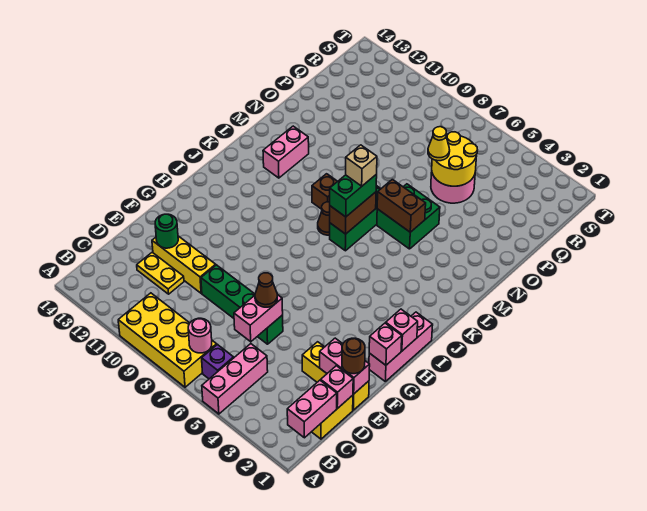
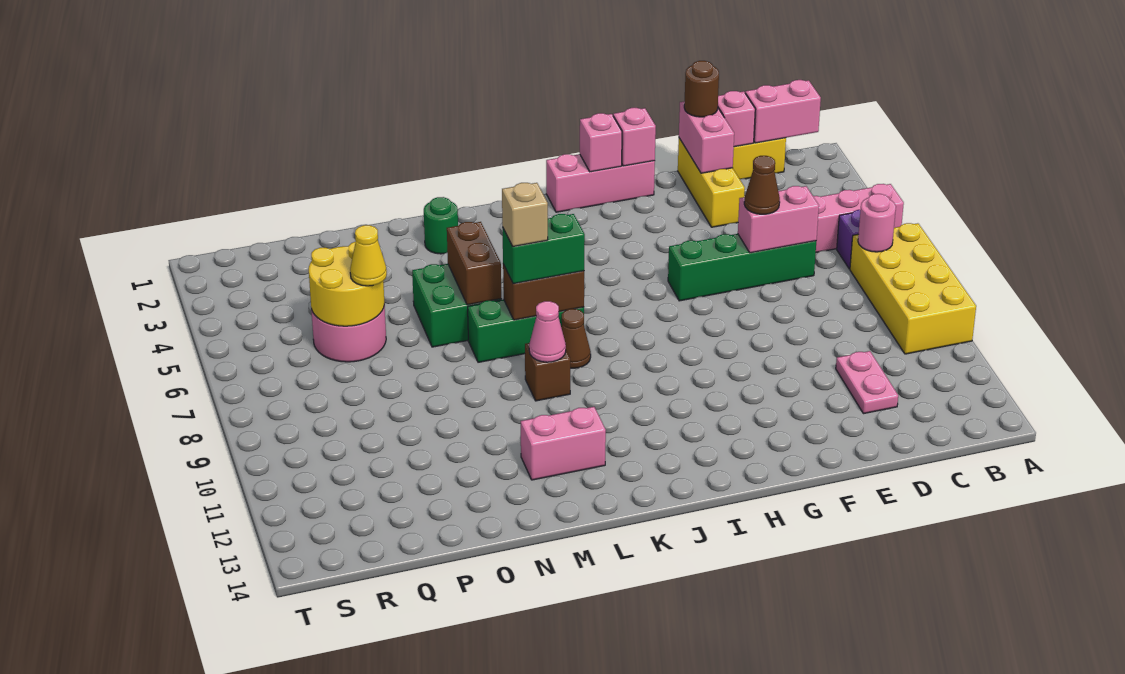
yellow 1x2 plate [137,252,184,294] -> pink 1x2 plate [836,351,898,414]
green 1x4 brick [201,265,283,344] -> green 1x4 brick turned to [668,234,816,301]
yellow 1x3 brick [152,236,216,293] -> none
green 1x1 round brick [155,214,178,248] -> green 1x1 round brick moved to [424,197,458,254]
none -> pink 1x1 cone [529,301,566,362]

